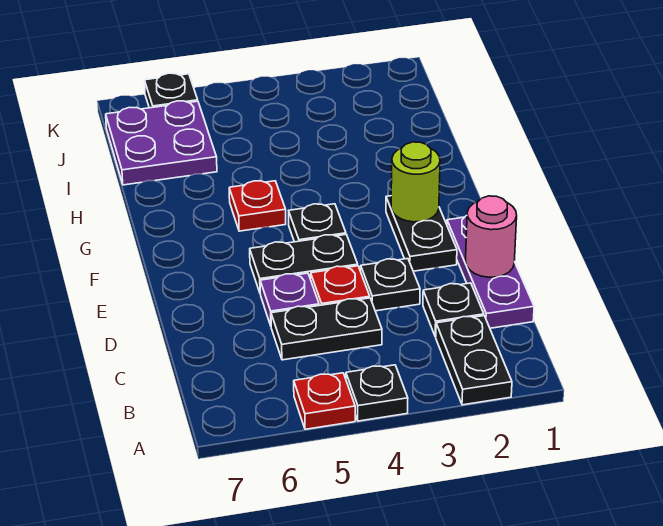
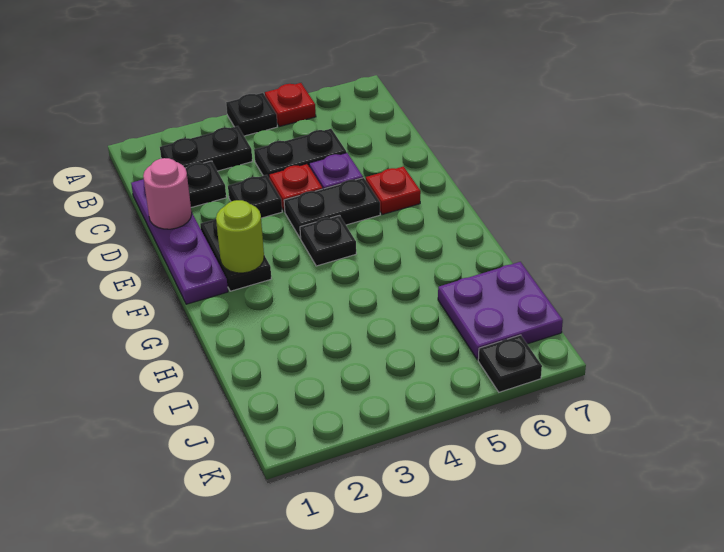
black 1x2 plate [436,316,512,405] -> black 1x2 plate turned to [160,126,252,171]
purple 1x3 plate [447,216,534,328] -> purple 1x4 plate [131,179,228,304]
red 1x1 plate [229,181,286,231] -> red 1x1 plate moved to [366,167,421,215]

